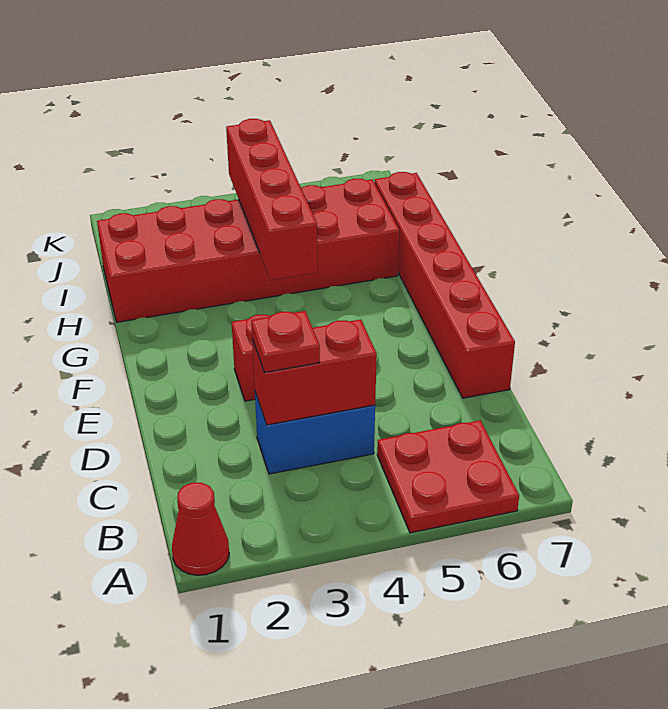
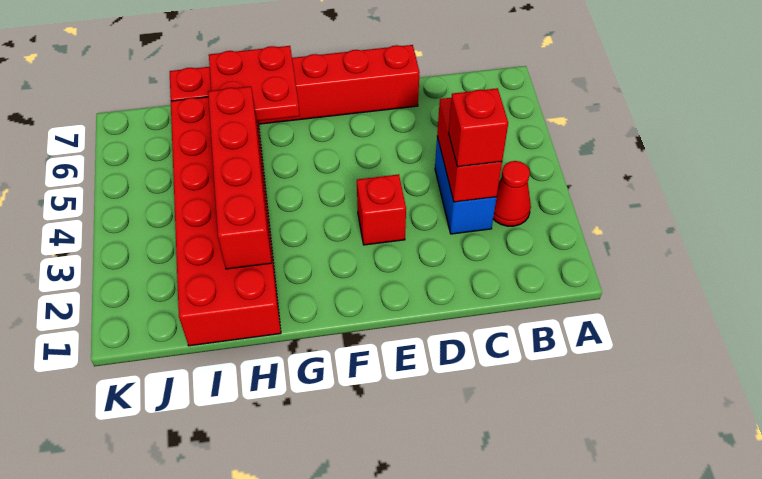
red 1x1 cone [172,483,229,575] -> red 1x1 cone moved to [493,161,531,226]
red 2x2 plate [377,420,519,533] -> red 2x2 plate moved to [209,46,300,121]
red 1x1 plate [251,311,320,373] -> red 1x1 brick [449,88,508,167]
red 1x4 brick [226,119,318,280] -> red 1x4 brick turned to [208,87,272,269]

